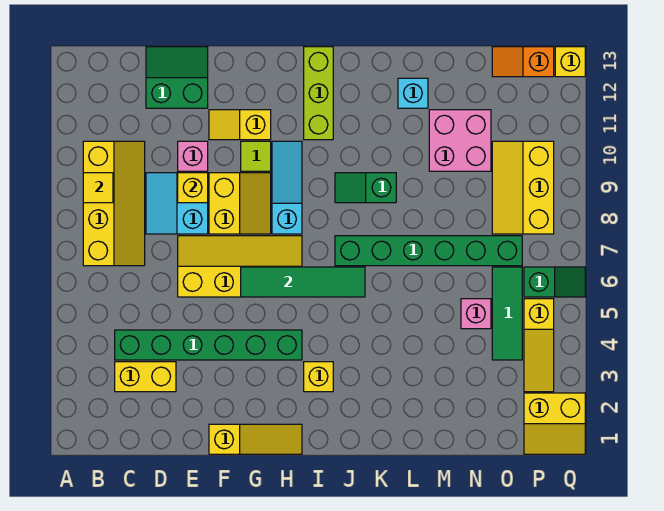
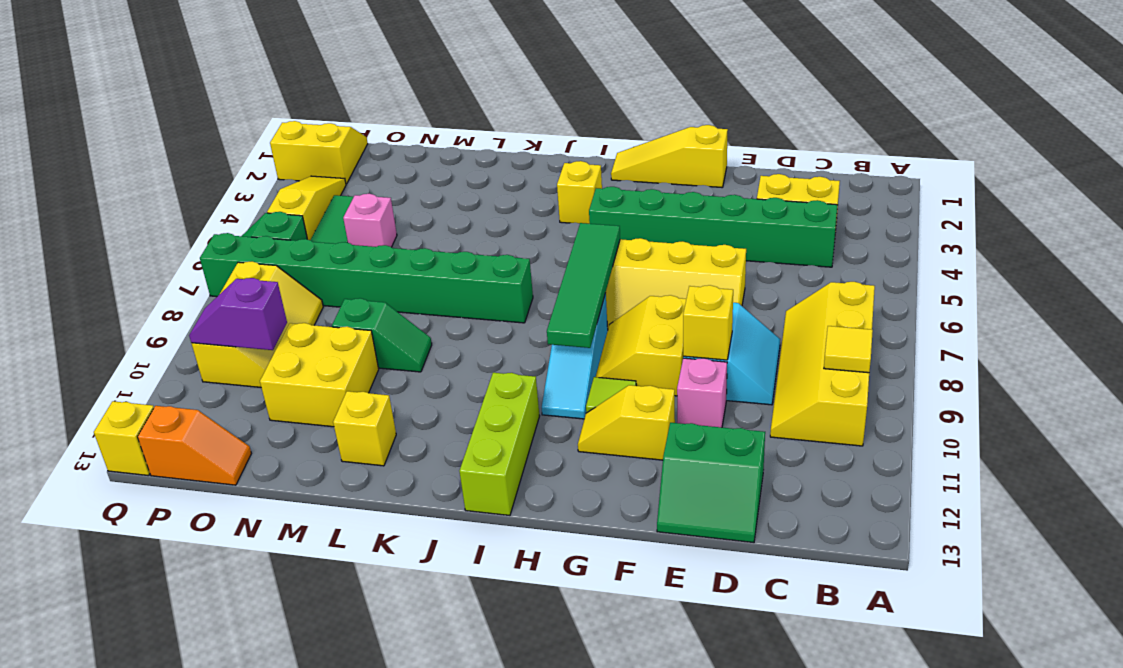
yellow 1x2 slope [209,110,271,140] -> yellow 1x2 slope turned to [578,385,675,460]
green 1x4 tile [241,267,365,297] -> green 1x4 tile turned to [547,223,620,348]
green 1x6 brick [335,236,522,266] -> green 1x8 brick [200,233,533,323]
green 1x2 slope [335,173,396,203] -> green 1x2 slope moved to [332,298,432,372]
cyan 1x1 brick [398,78,428,108] -> yellow 1x1 brick [333,391,396,466]
pink 2x2 brick [429,110,491,171] -> yellow 2x2 brick [260,323,379,427]
none -> purple 1x2 slope [189,278,287,350]

